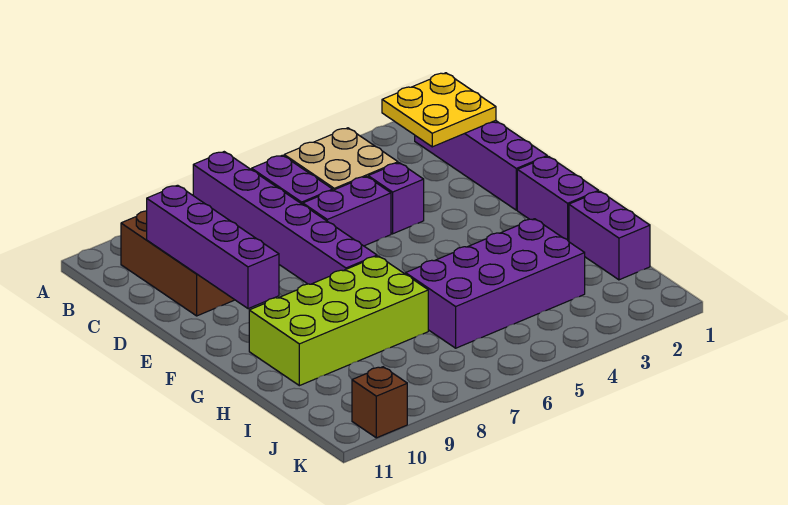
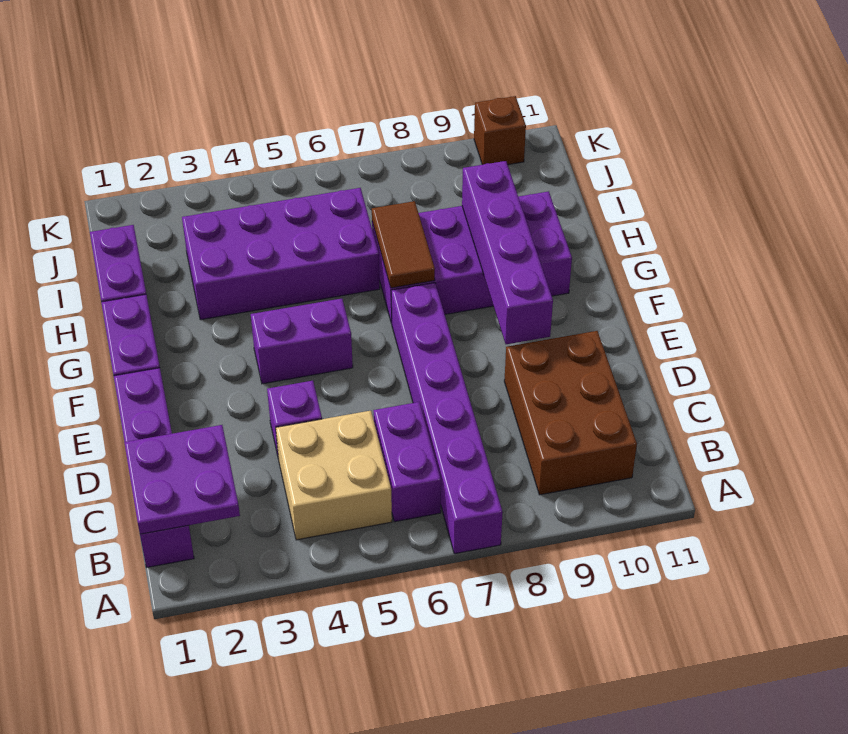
yellow 2x2 plate [382,73,496,147] -> purple 2x2 plate [124,425,240,534]
purple 1x4 brick [147,185,279,309] -> purple 1x4 brick moved to [462,161,553,344]
purple 1x2 brick [303,176,391,246] -> purple 1x2 brick moved to [251,299,353,384]
lime 2x4 brick [249,256,428,386] -> purple 2x4 brick [372,191,572,323]
none -> brown 1x2 tile [372,201,435,288]

